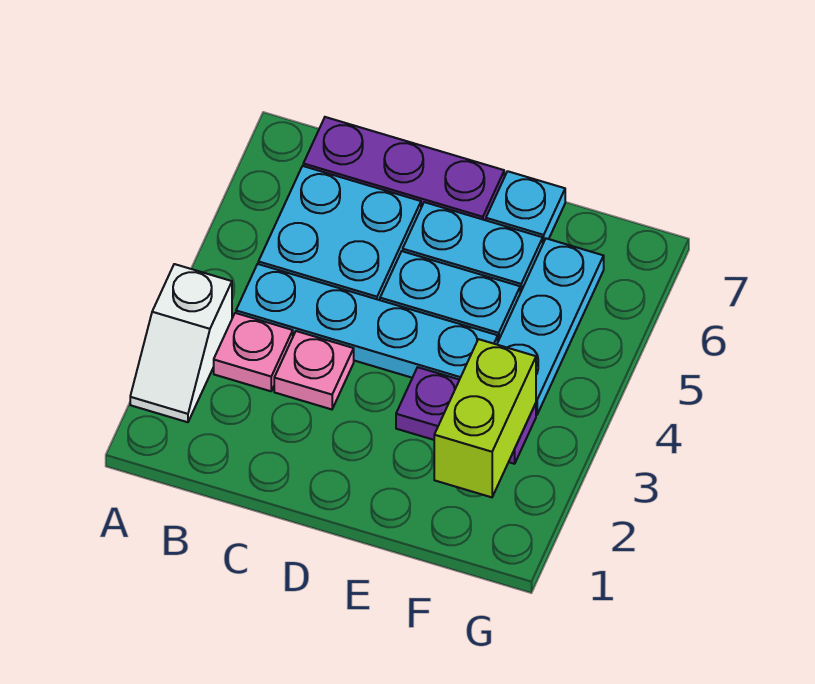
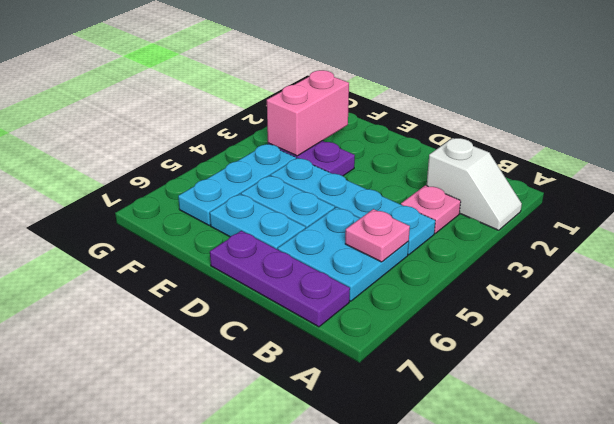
white 1x2 slope [130,264,232,422] -> white 1x2 slope turned to [427,138,522,230]
pink 1x1 plate [274,331,354,409] -> pink 1x1 plate moved to [345,209,410,262]
cyan 1x1 plate [486,171,565,243] -> none
lime 1x2 brick [434,339,536,497] -> pink 1x2 brick [267,70,349,156]

